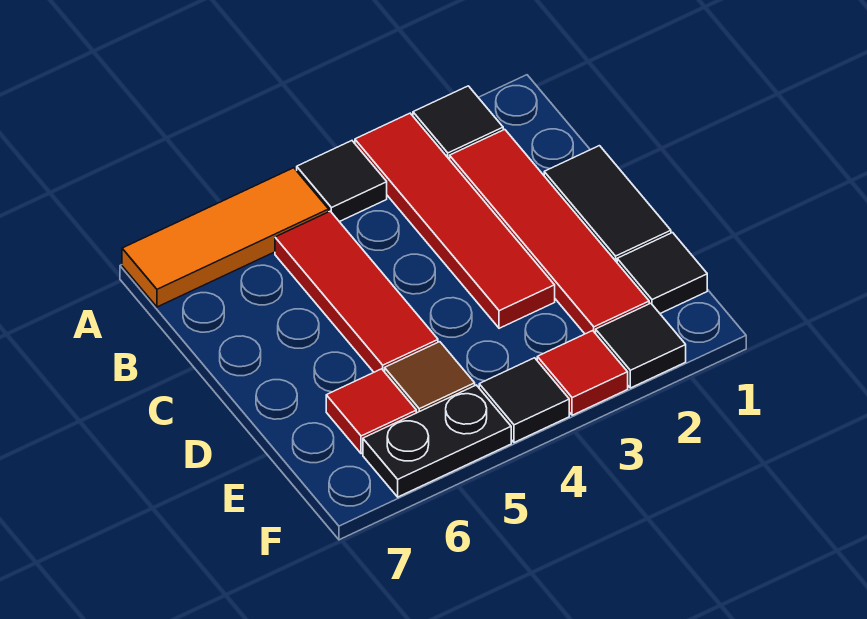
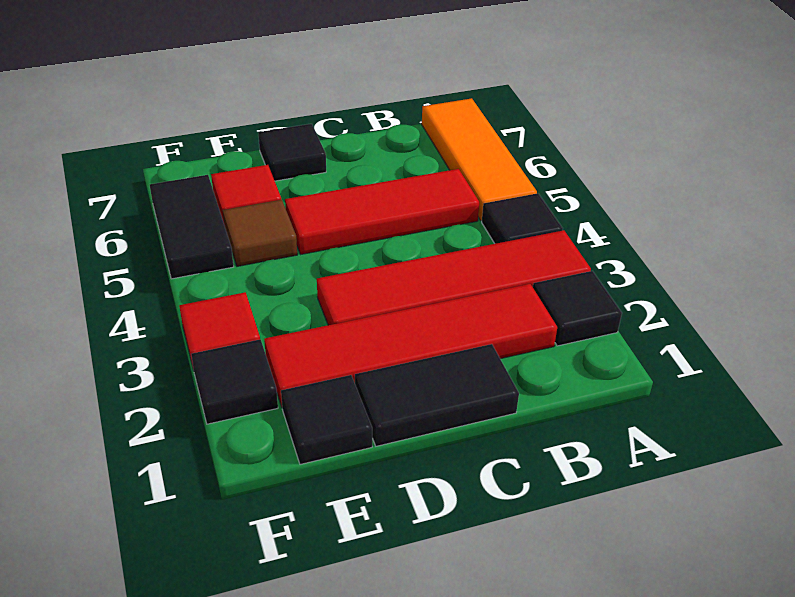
black 1x1 tile [479,358,569,443] -> black 1x1 tile moved to [258,124,326,181]
black 1x2 plate [363,385,511,497] -> black 1x2 tile [150,175,234,279]

